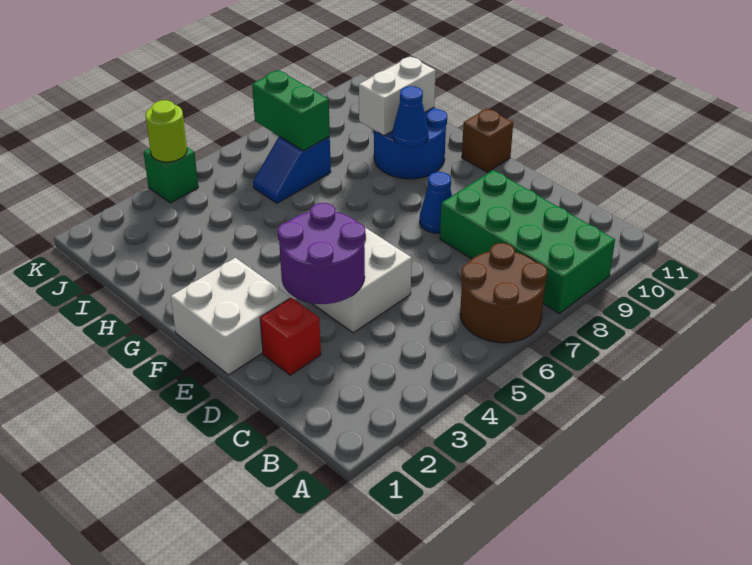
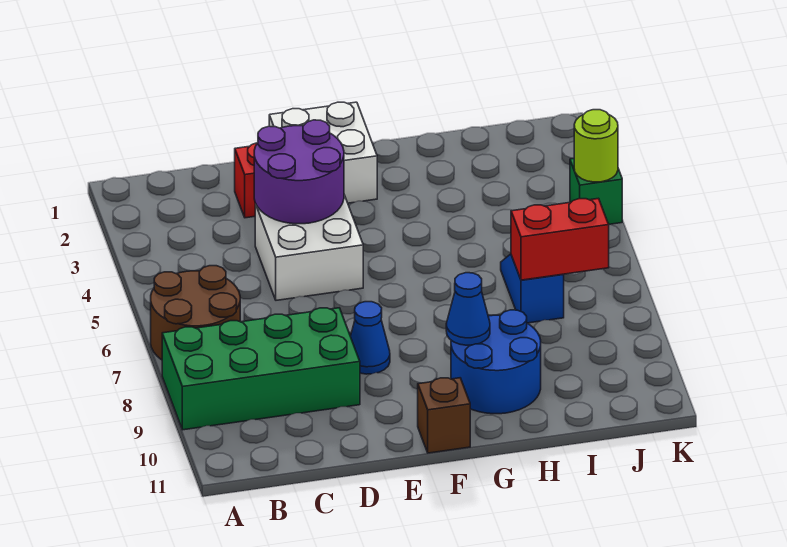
white 1x2 brick [359,57,436,136] -> none
green 1x2 brick [252,70,330,151] -> red 1x2 brick [511,198,609,280]

